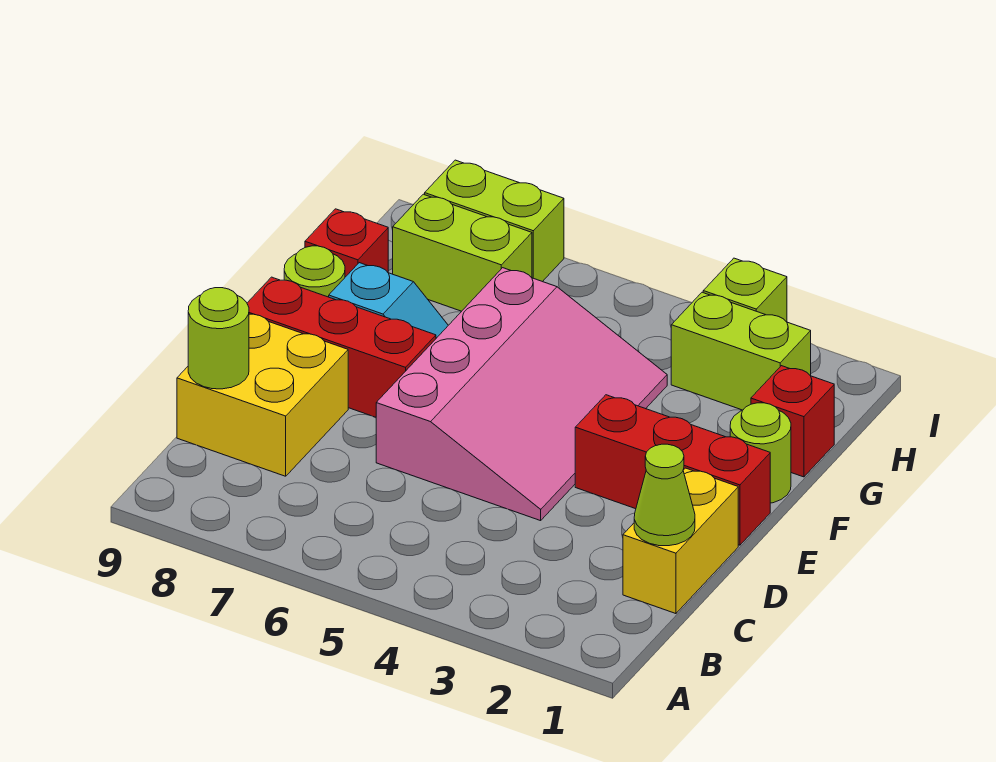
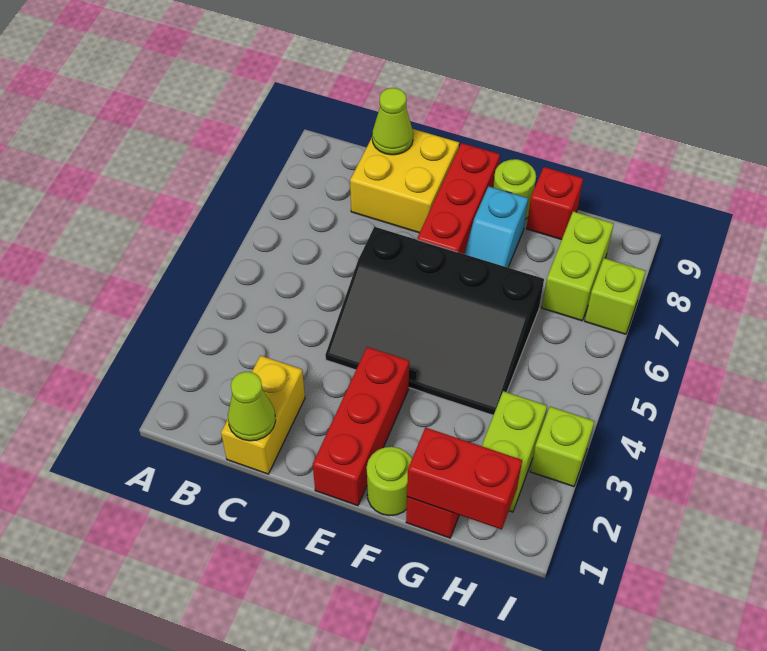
yellow 1x2 brick [623,468,738,614] -> yellow 1x2 brick turned to [221,356,305,474]
lime 1x1 round brick [188,288,249,389] -> lime 1x1 cone [372,88,413,155]
pink 3x4 slope [376,268,667,521] -> black 3x4 slope [325,227,544,415]
none -> red 1x2 brick [407,427,522,530]
lime 1x2 brick [425,160,564,282] -> lime 1x1 brick [585,258,646,334]

